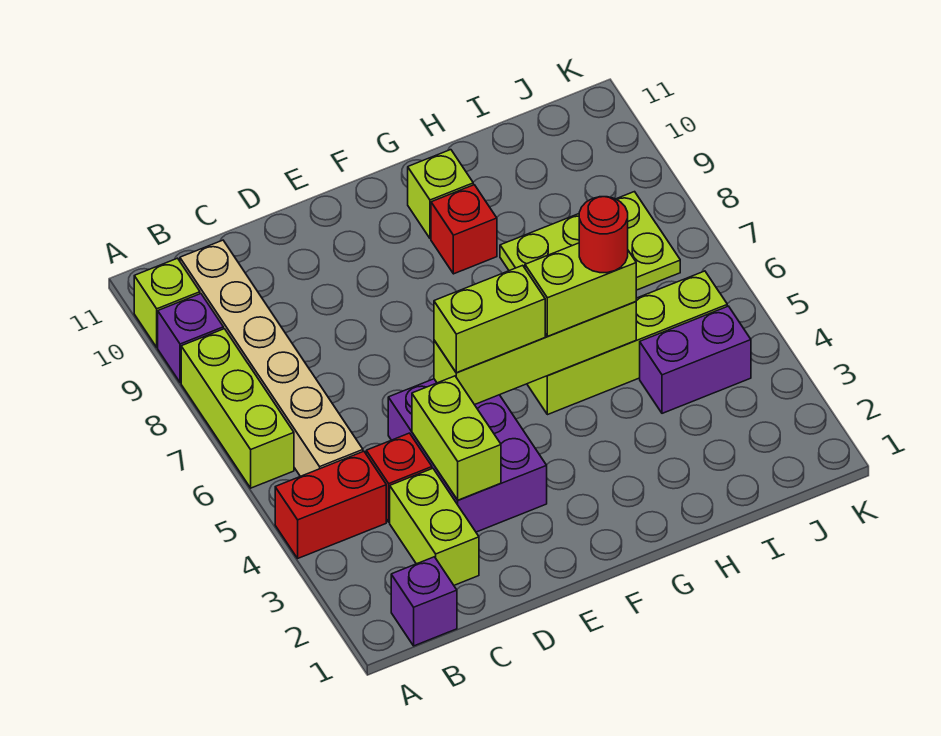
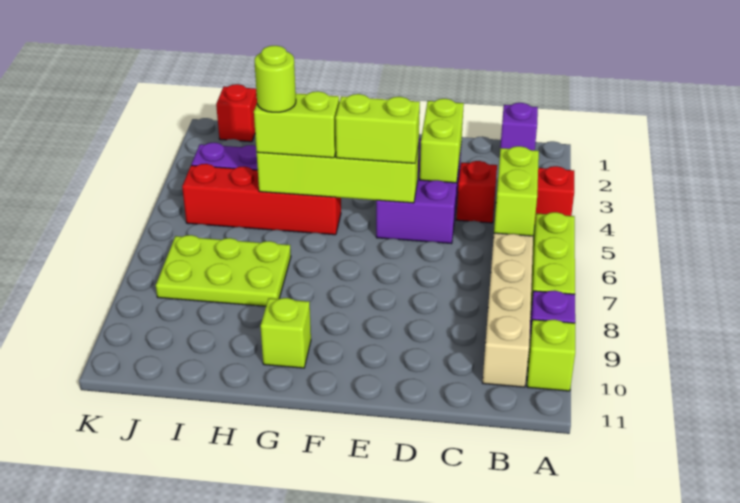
lime 1x2 brick [390,468,479,585] -> lime 1x2 brick moved to [494,146,539,236]
lime 1x4 brick [527,271,727,415] -> red 1x4 brick [182,164,341,235]
red 1x1 brick [431,185,497,274] -> red 1x1 brick moved to [216,84,257,142]
red 1x1 round brick [579,197,628,273] -> lime 1x1 round brick [255,46,296,112]

